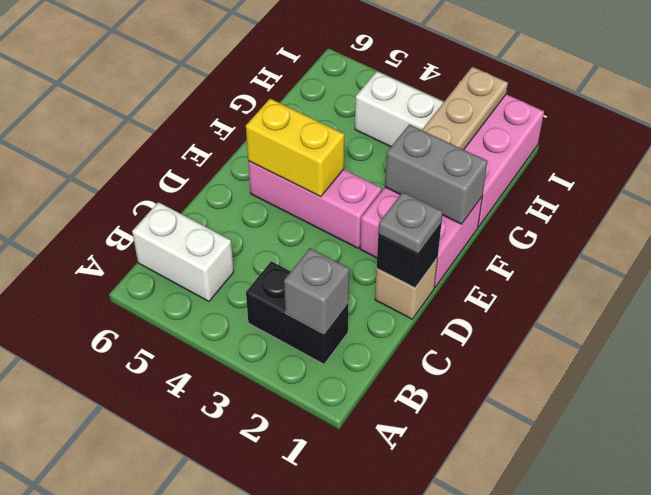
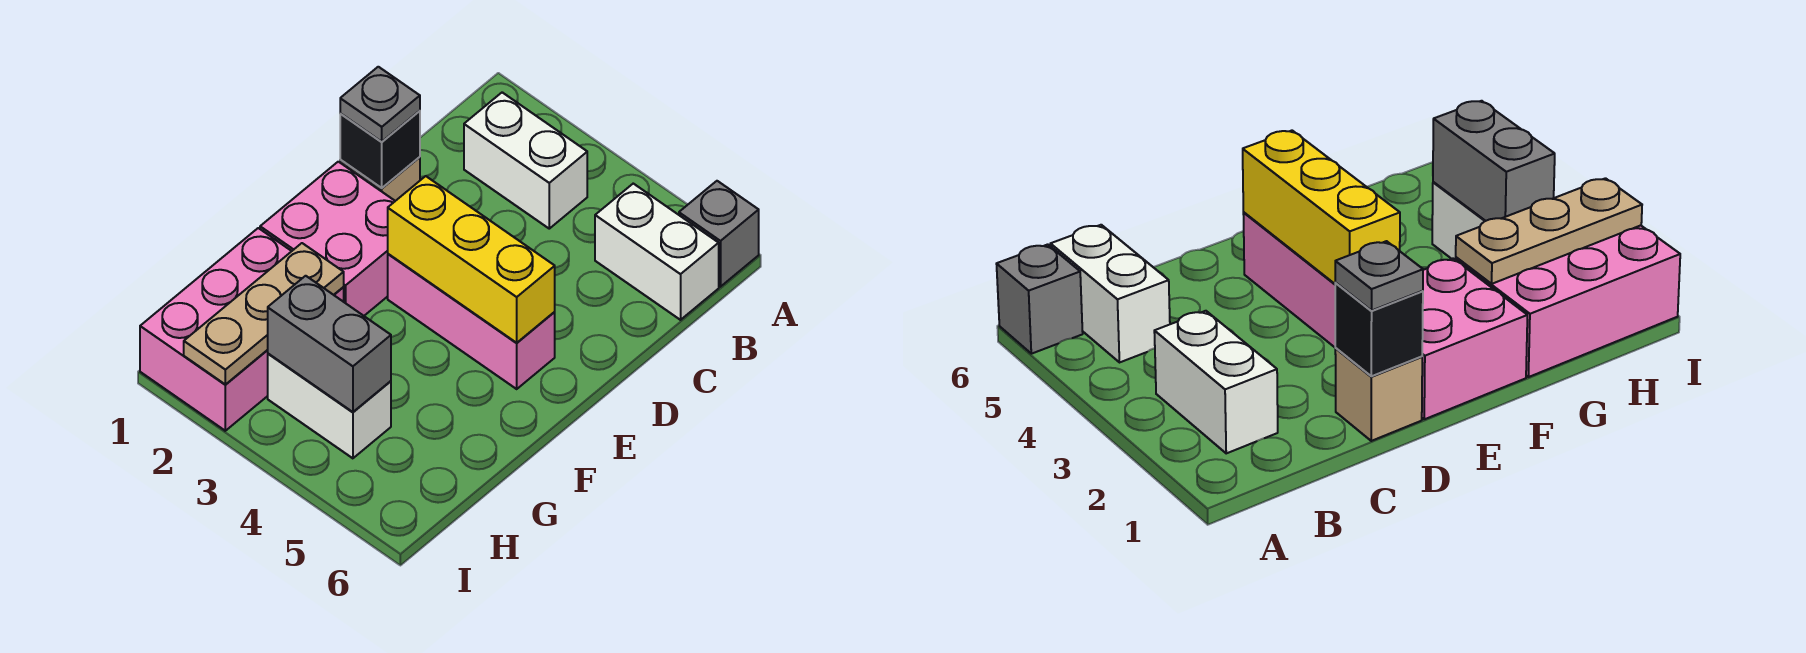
black 1x2 brick [246,261,349,364] -> white 1x2 brick [464,92,587,229]
grey 1x1 brick [284,248,349,334] -> grey 1x1 brick moved to [679,181,759,287]
yellow 1x2 brick [246,99,344,197] -> yellow 1x3 brick [388,176,555,343]
grey 1x2 brick [385,125,488,224] -> grey 1x2 brick moved to [268,276,391,412]

